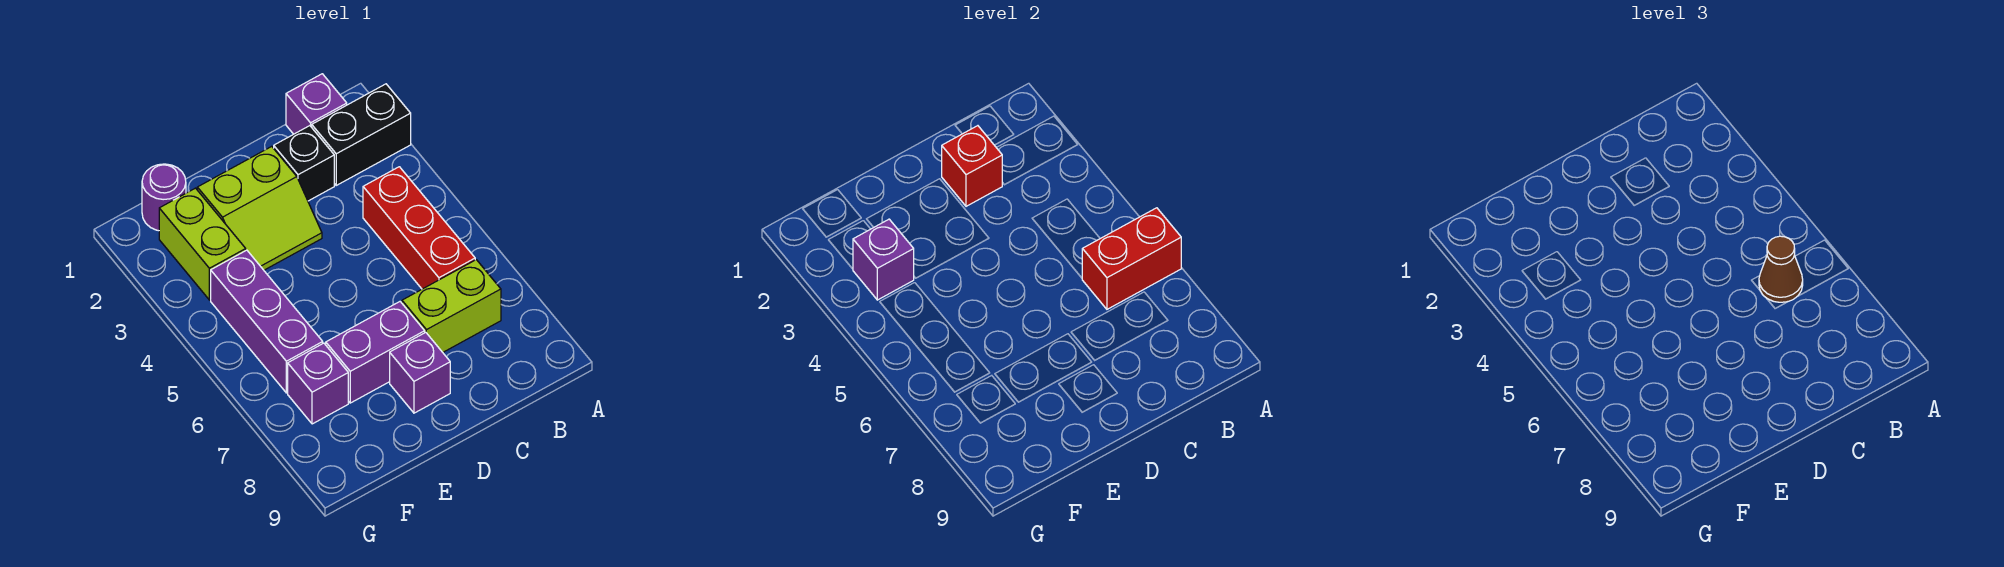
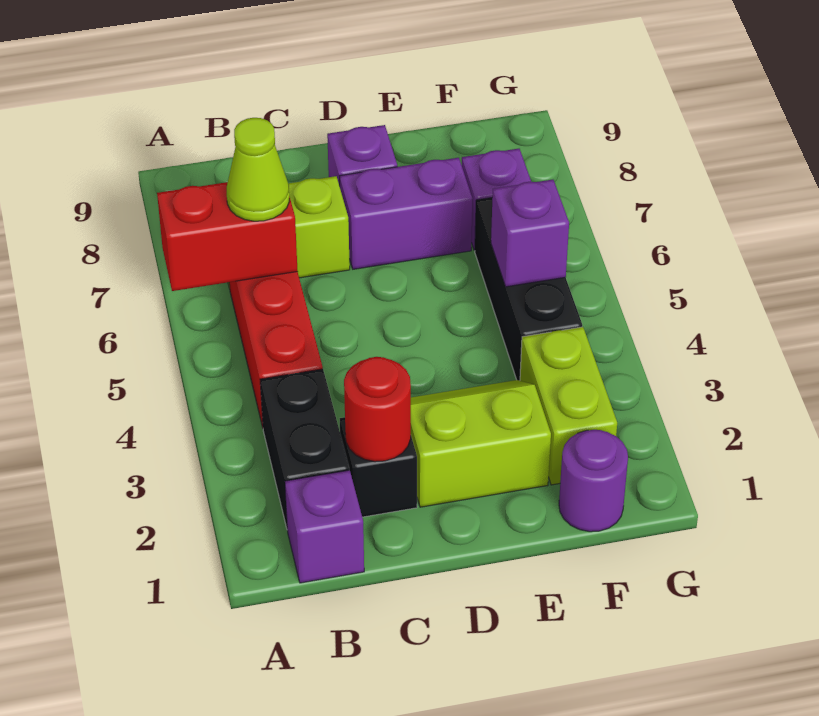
black 1x2 brick [312,84,411,185] -> black 1x2 brick turned to [260,369,349,528]
brown 1x1 cone [1759,236,1803,302] -> lime 1x1 cone [227,118,289,221]
red 1x1 brick [942,126,1002,206] -> red 1x1 round brick [344,357,411,462]
purple 1x1 brick [853,219,914,300] -> purple 1x1 brick moved to [491,180,569,287]
purple 1x3 brick [211,250,323,393] -> black 1x3 brick [475,198,582,381]

